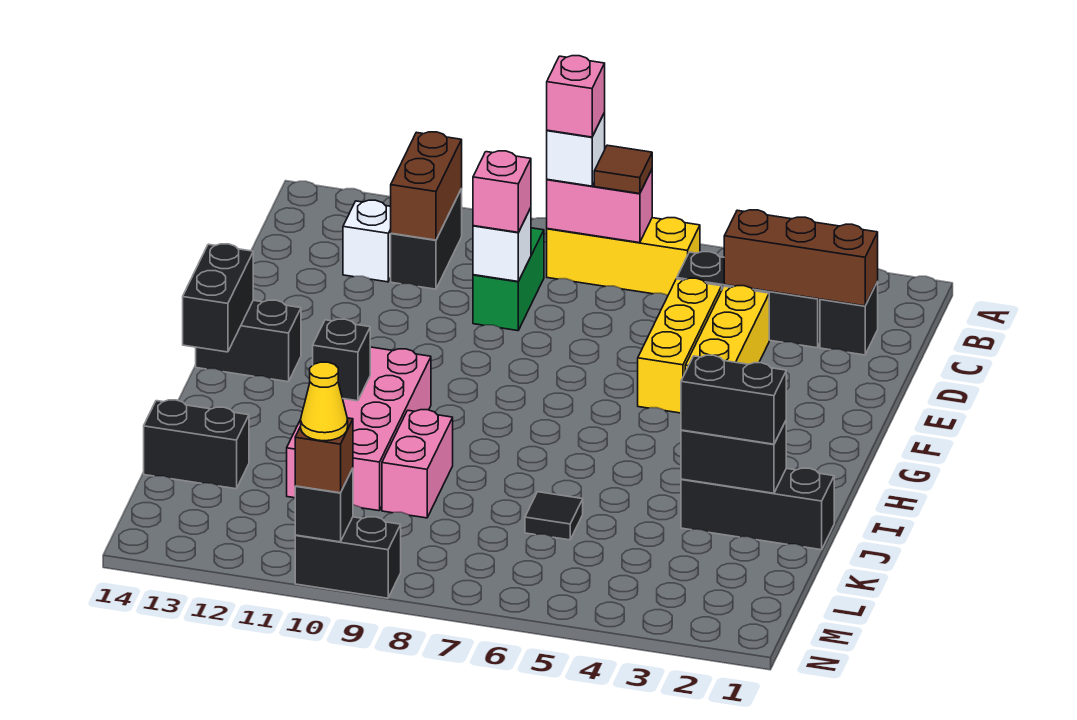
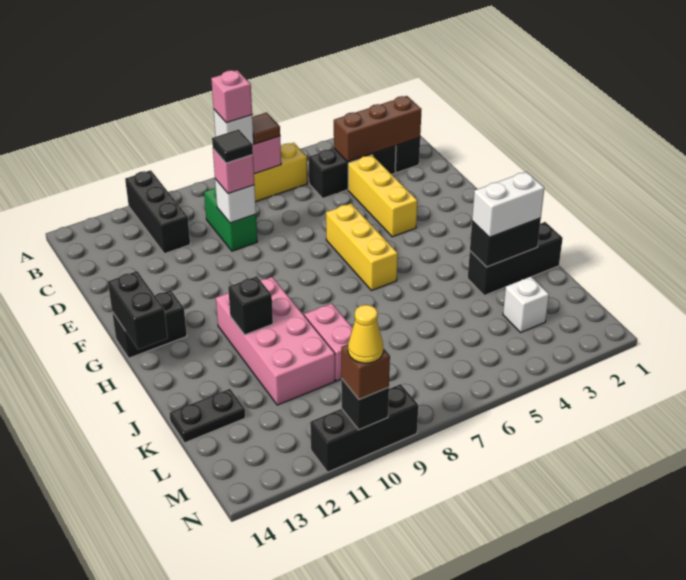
black 1x2 brick [391,189,462,289] -> black 1x3 brick [125,170,190,254]
brown 1x2 brick [391,132,462,240] -> none
white 1x1 brick [343,200,391,282] -> white 1x1 brick moved to [503,277,549,332]
yellow 1x3 brick [638,278,722,413] -> yellow 1x3 brick moved to [326,203,398,291]
black 1x2 brick [681,355,786,444] -> white 1x2 brick [472,172,544,237]
black 1x1 tile [525,492,583,540] -> black 1x1 tile moved to [212,129,253,163]
black 1x2 brick [144,400,249,489] -> black 1x2 plate [169,389,245,443]
black 1x2 brick [295,517,401,598] -> black 1x3 brick [310,384,418,472]

